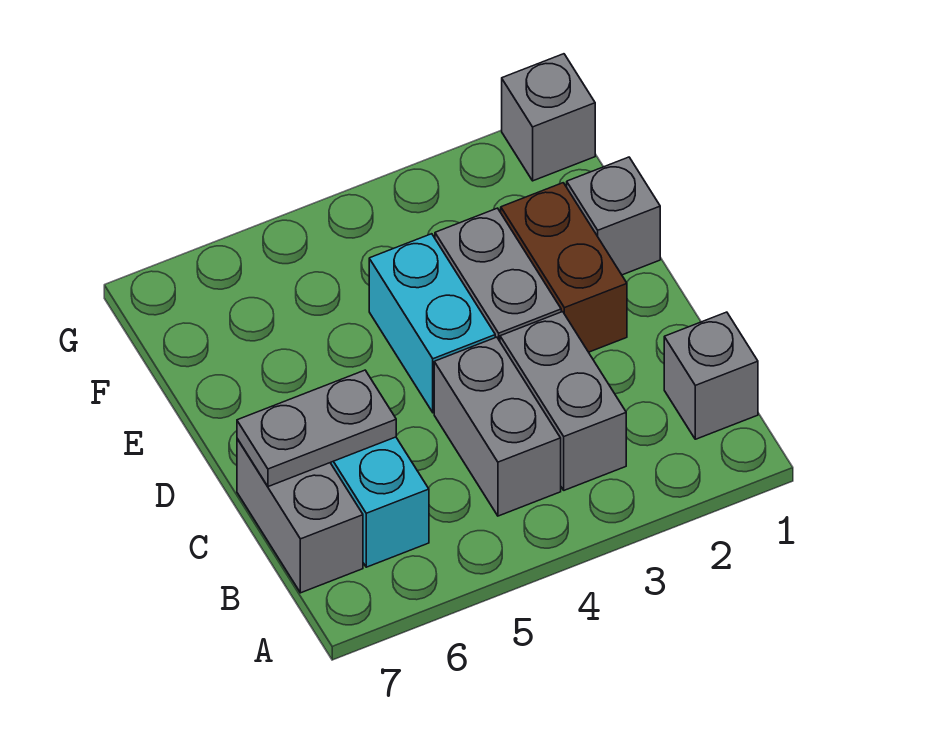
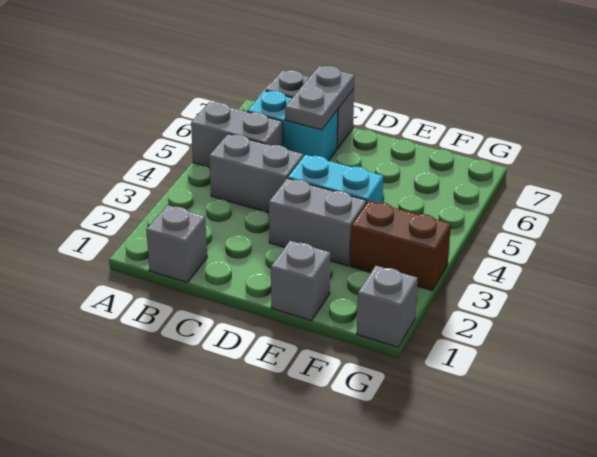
grey 1x2 brick [500,312,626,490] -> grey 1x2 brick moved to [191,102,283,167]
brown 1x2 brick [501,183,627,352] -> brown 1x2 brick moved to [351,201,451,290]

